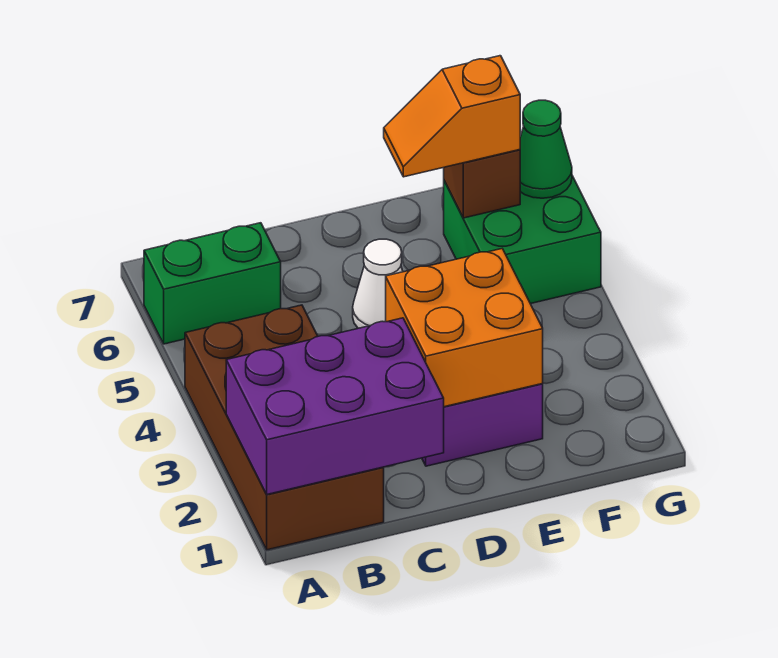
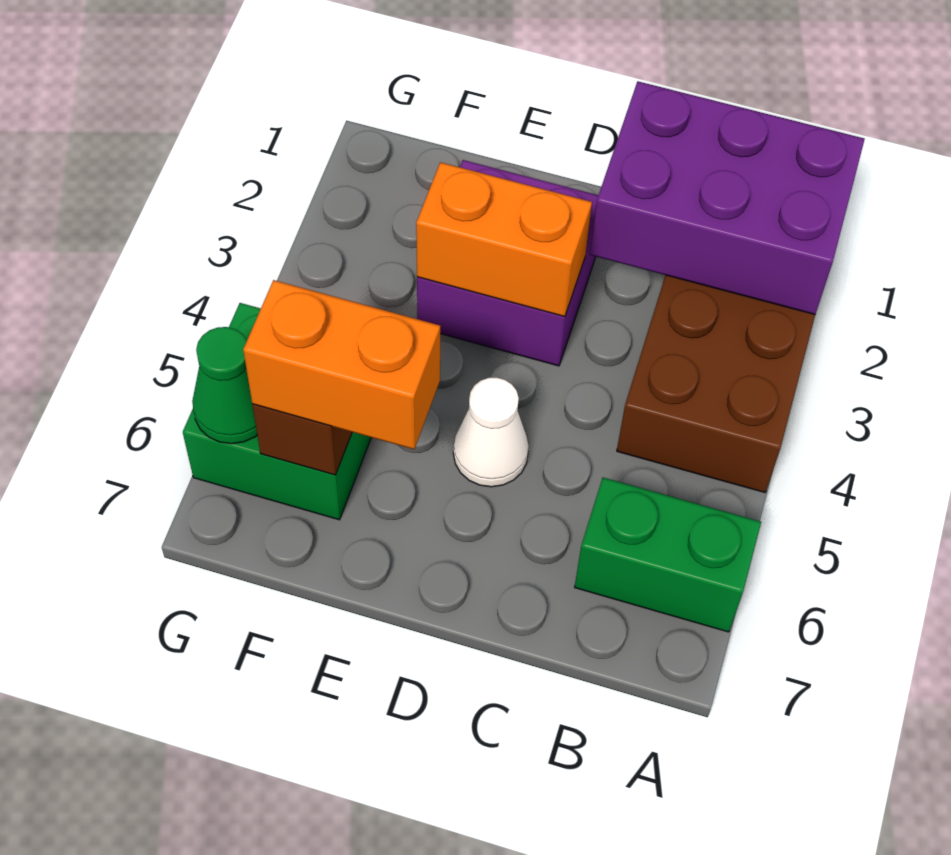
orange 2x2 brick [386,249,543,407] -> orange 1x2 brick [416,162,592,317]
orange 1x2 slope [384,56,520,177] -> orange 1x2 brick [243,280,440,449]

